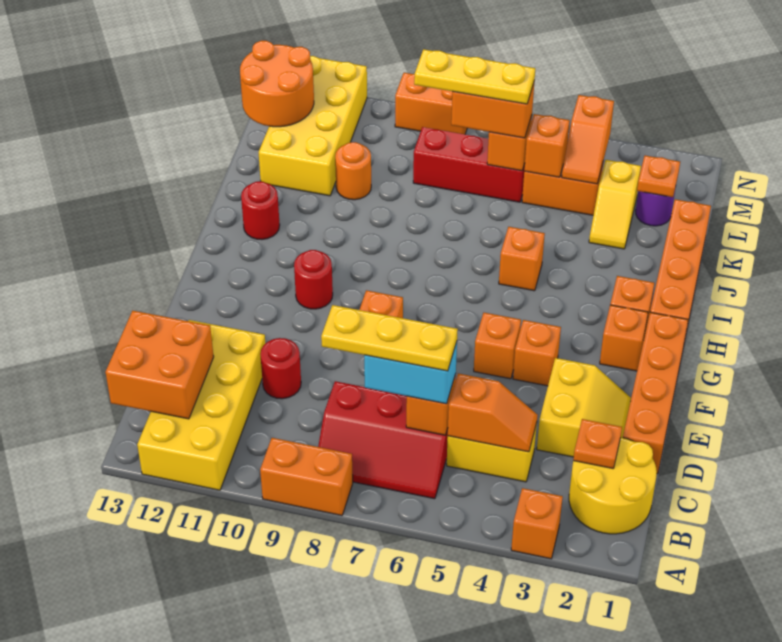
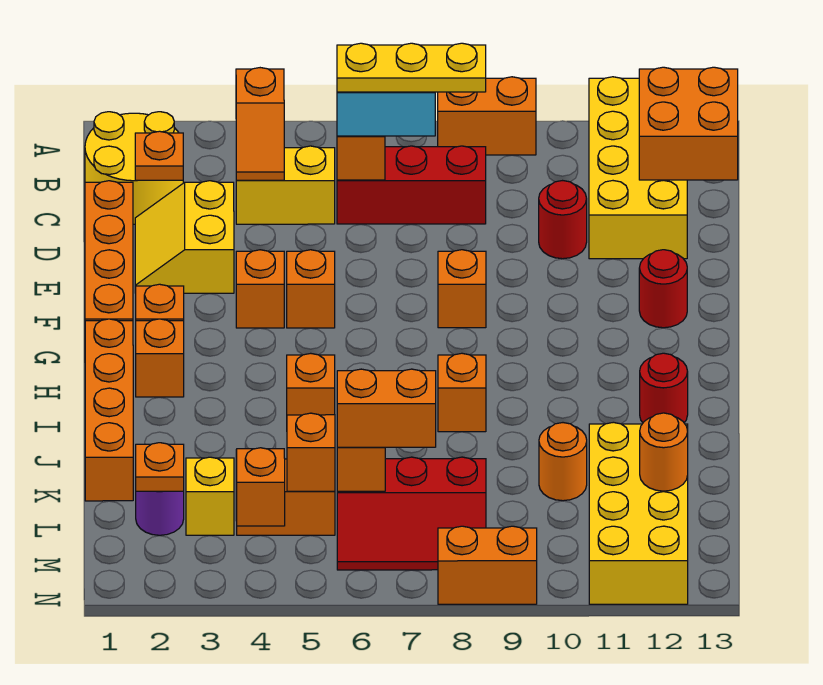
orange 1x1 brick [511,488,563,559] -> orange 1x1 brick moved to [438,353,486,432]
orange 1x2 slope [448,373,538,452] -> orange 1x2 slope turned to [236,68,284,180]
red 1x1 round brick [294,250,333,309] -> red 1x1 round brick moved to [639,250,687,328]
yellow 1x3 plate [414,49,535,104] -> none
orange 2x2 round brick [240,41,314,127] -> orange 1x1 round brick [640,413,688,491]

